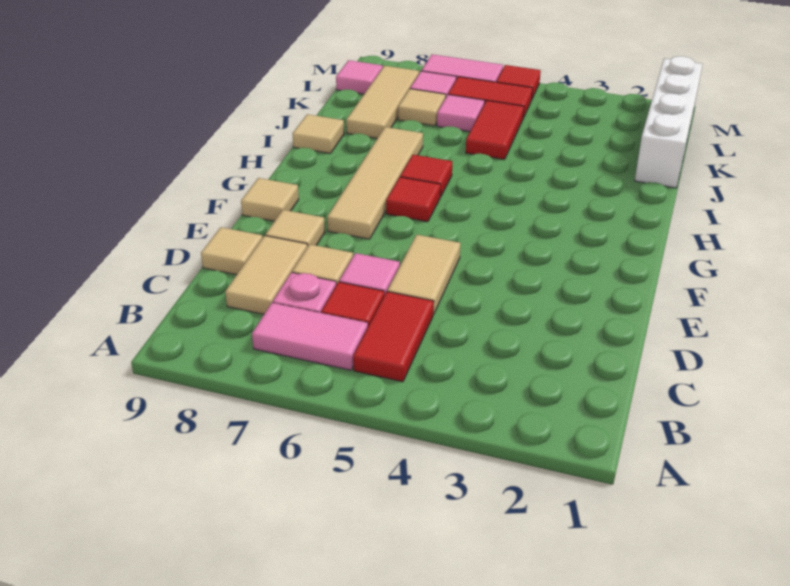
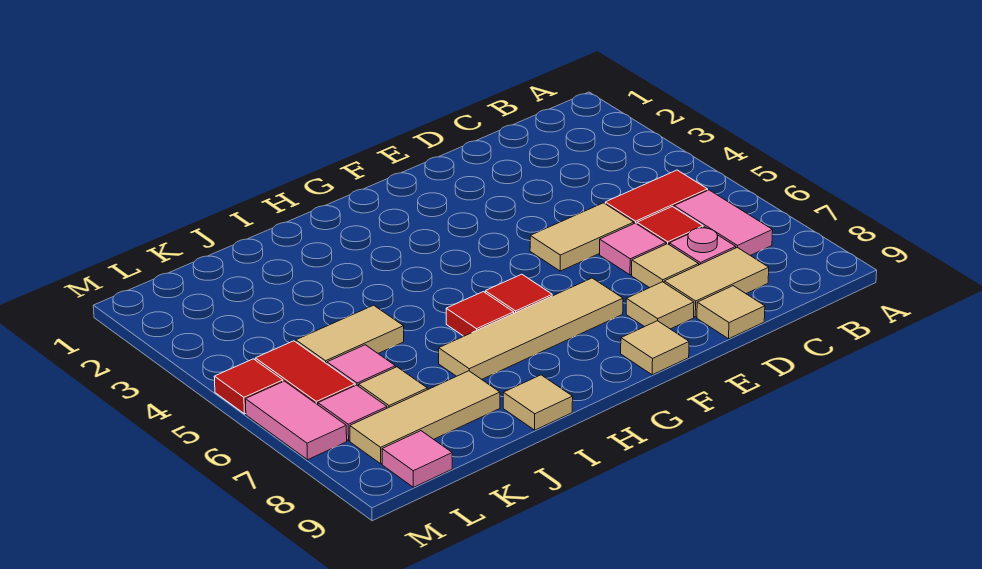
white 1x4 brick [635,56,703,188] -> none
red 1x2 tile [466,101,524,160] -> tan 1x2 tile [296,305,404,364]

